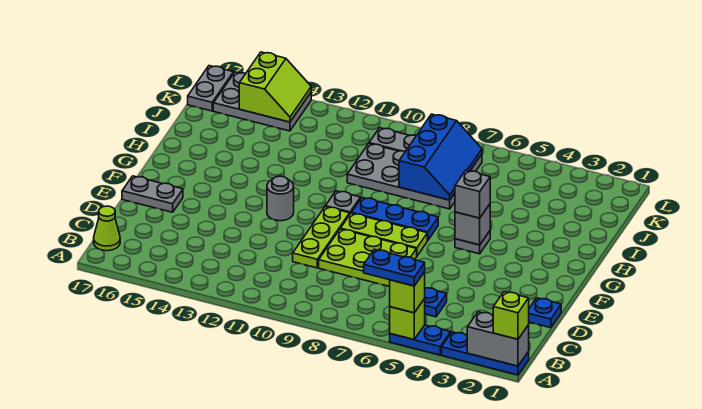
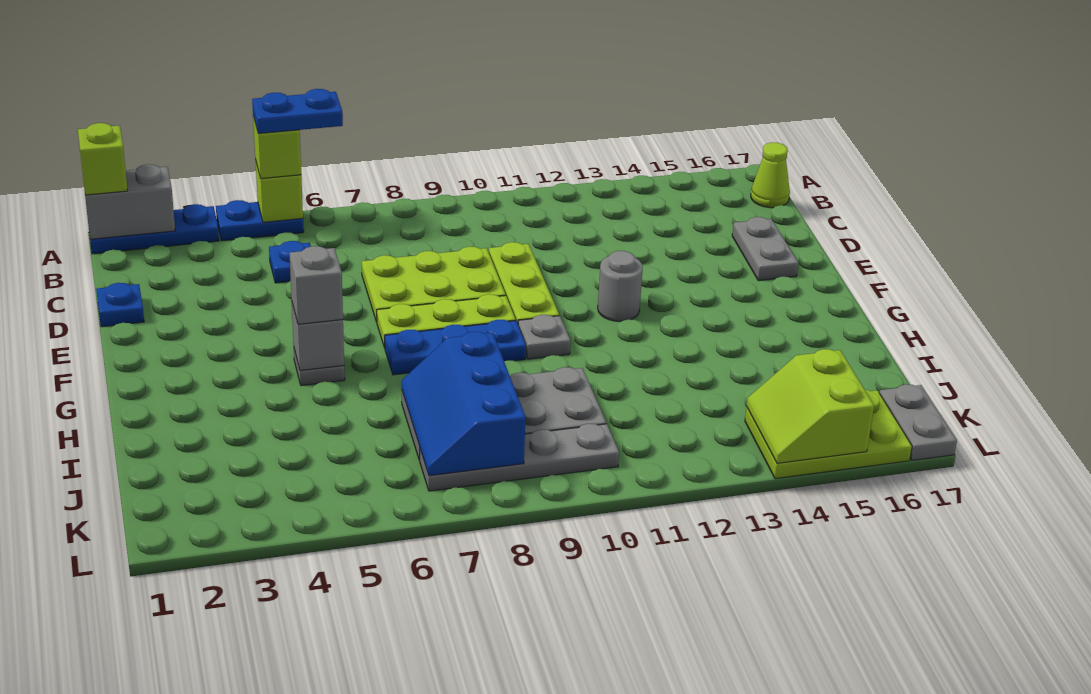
grey 1x2 plate [122,176,183,212] -> grey 1x2 plate turned to [732,217,798,281]
grey 2x3 plate [213,72,311,131] -> lime 2x3 plate [745,390,912,479]

